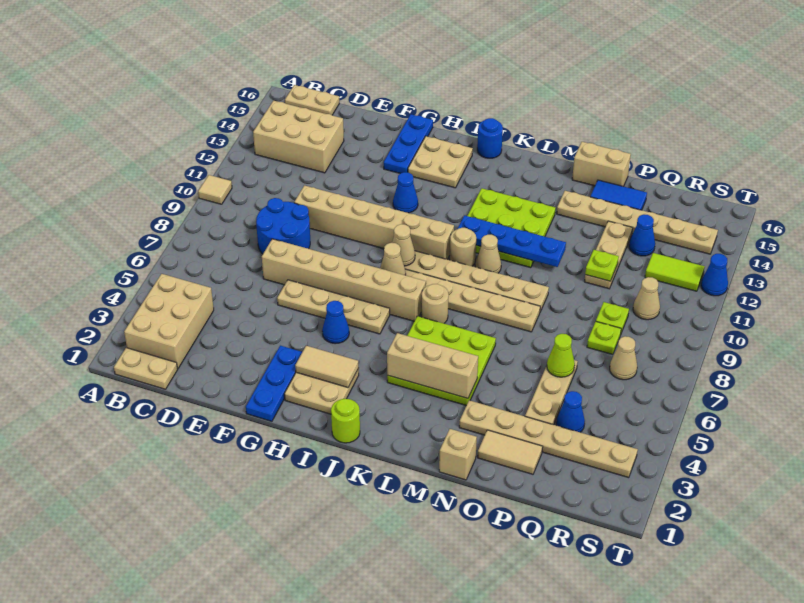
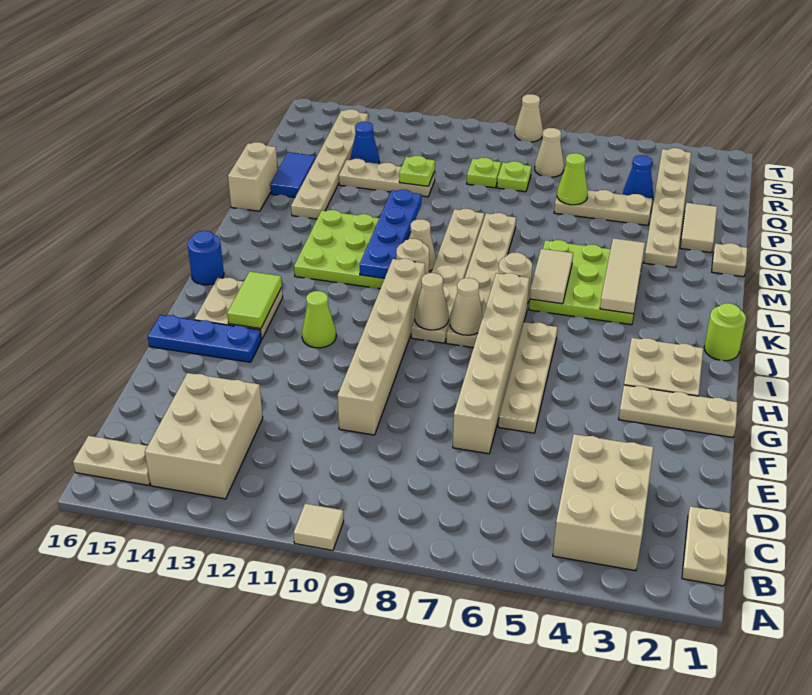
tan 2x3 brick [124,274,214,369] -> tan 2x3 brick turned to [553,434,654,571]
tan 1x2 plate [285,85,339,115] -> tan 1x2 plate turned to [73,436,150,485]
blue 2x2 round brick [256,198,310,254] -> none
blue 1x3 plate [246,346,302,421] -> tan 1x3 plate [619,385,738,438]
tan 1x2 tile [295,346,359,388] -> tan 1x2 tile moved to [530,249,573,304]
blue 1x1 cone [322,301,349,344] -> none
blue 1x1 cone [393,172,418,213] -> lime 1x1 cone [302,291,336,348]
tan 1x3 brick [387,333,478,399] -> tan 1x3 tile [600,238,645,314]
tan 1x1 brick [439,429,477,480] -> tan 1x1 plate [712,243,747,277]
tan 1x1 cone [633,277,660,320] -> tan 1x1 cone moved to [515,94,543,142]
lime 1x2 tile [645,253,705,291] -> lime 1x2 tile moved to [227,271,282,329]
blue 1x1 cone [701,254,728,296] -> none

